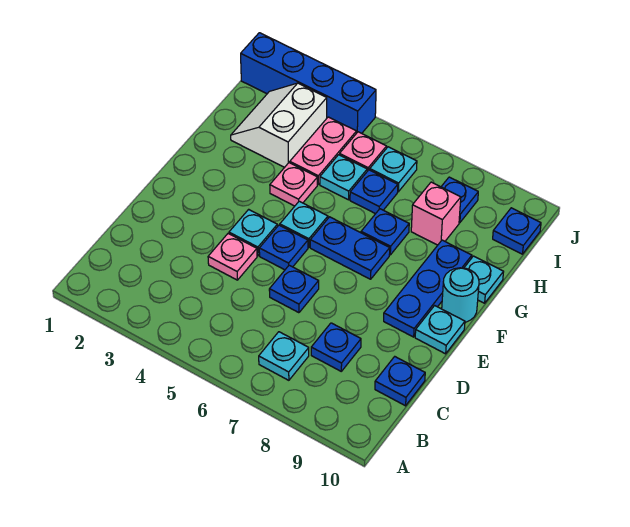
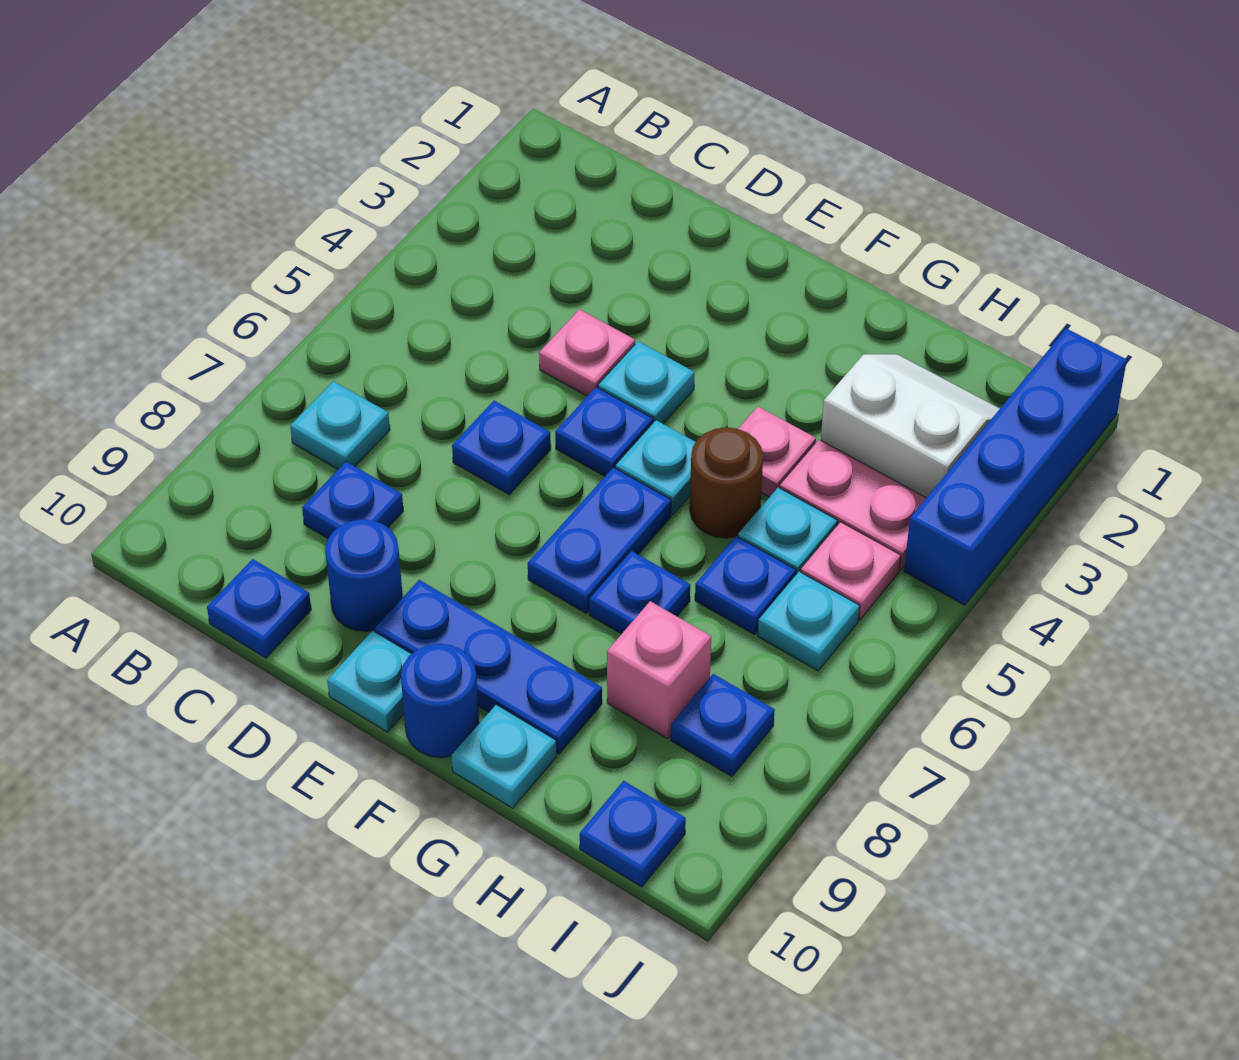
none -> blue 1x1 round brick [325,519,403,632]
cyan 1x1 round brick [442,268,479,322] -> blue 1x1 round brick [401,644,479,758]
none -> brown 1x1 round brick [690,427,763,538]

